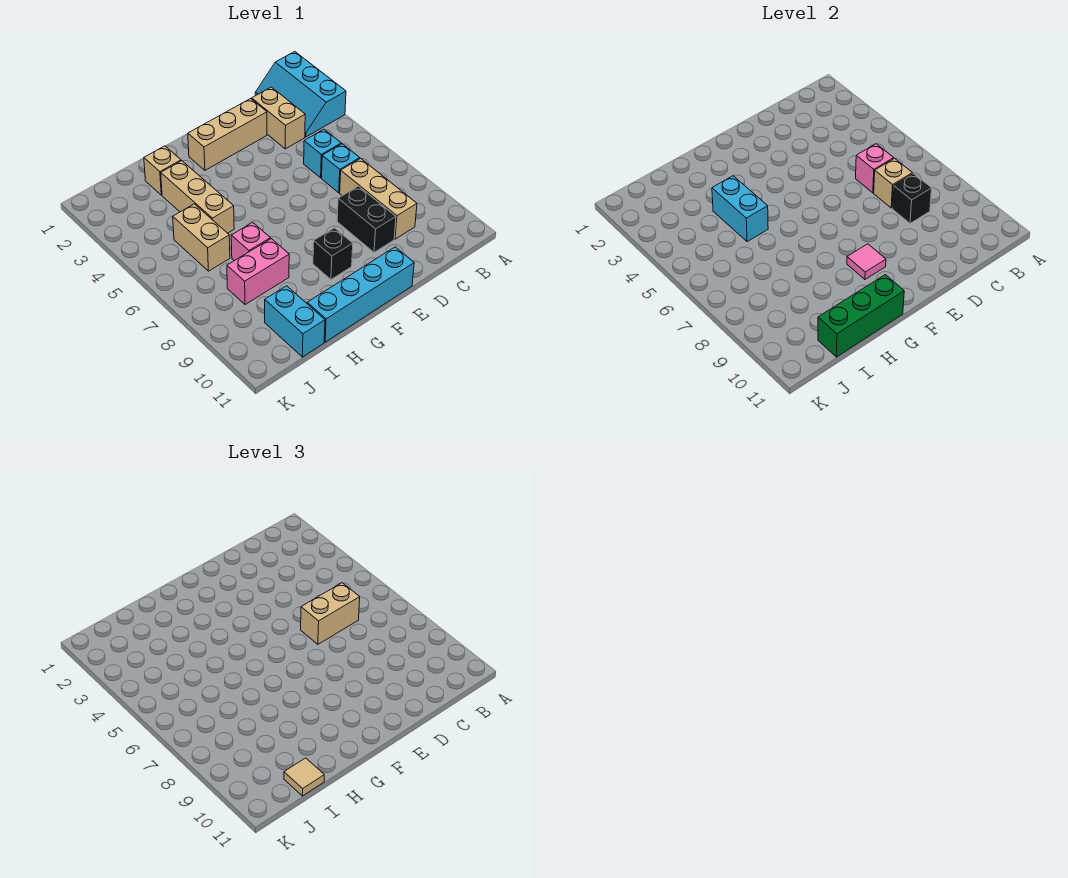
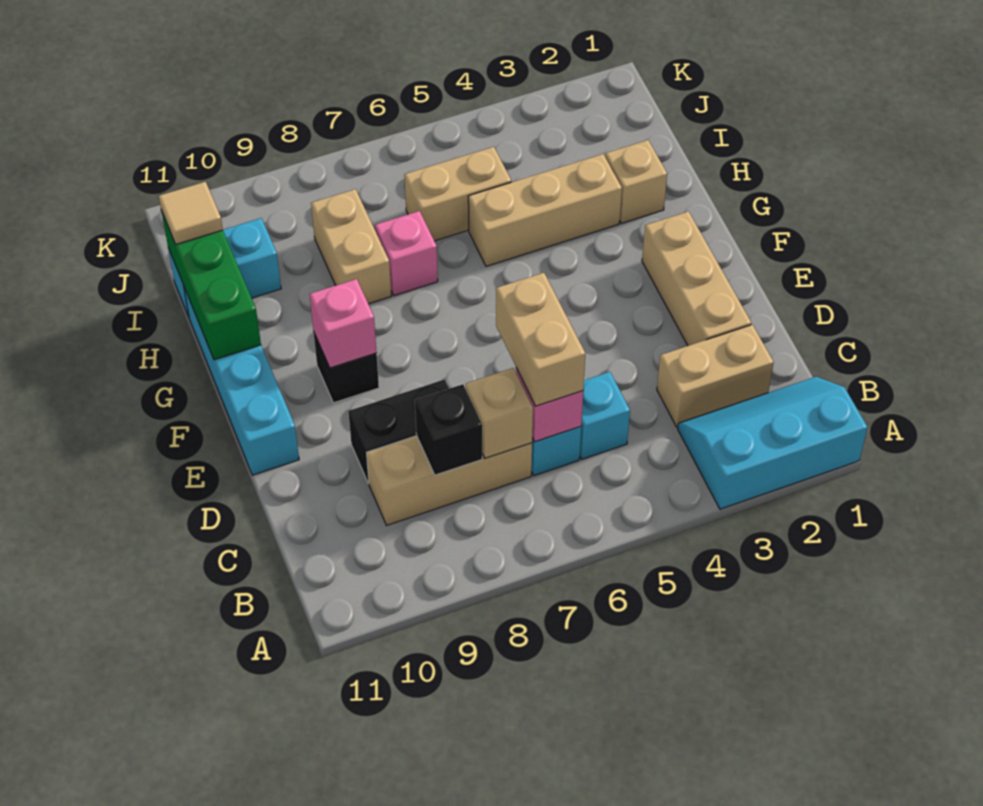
pink 1x1 tile [847,244,886,279] -> pink 1x1 brick [310,279,377,368]
cyan 1x2 brick [712,176,768,242] -> none
pink 1x2 brick [227,239,289,305] -> tan 1x2 brick [311,189,391,304]

